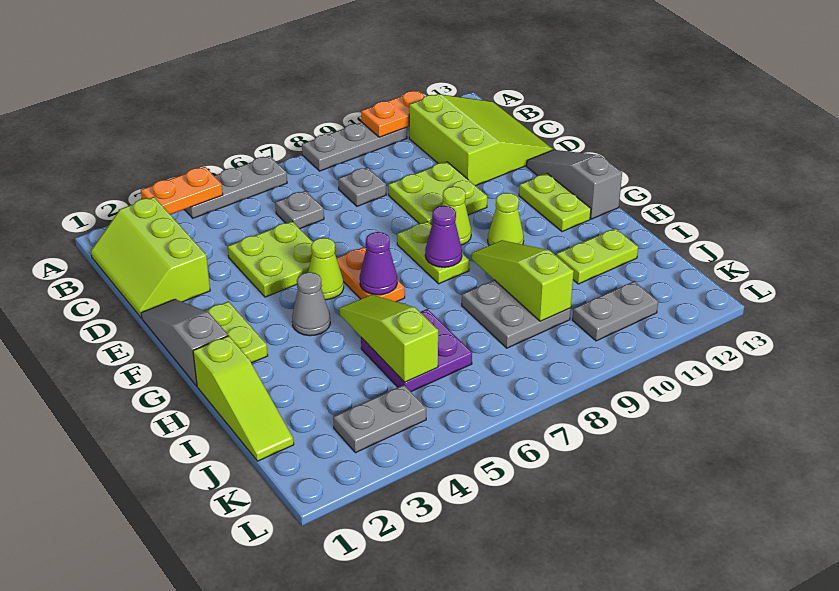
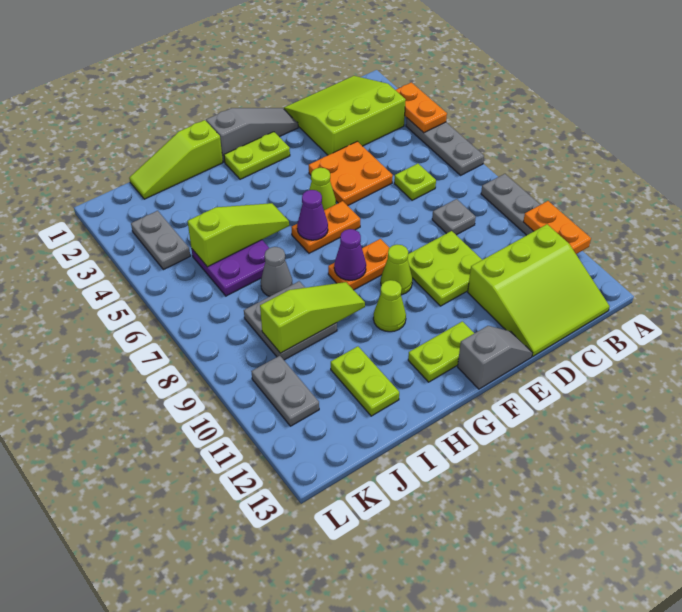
lime 2x3 slope [91,197,210,318] -> lime 3x3 slope [284,76,406,155]
grey 1x1 plate [275,191,324,229] -> lime 1x1 plate [394,164,436,200]
lime 2x2 plate [228,221,312,297] -> orange 2x2 plate [309,141,393,206]
grey 1x3 slope [527,150,622,219] -> grey 1x2 slope [458,326,532,389]
lime 1x2 plate [397,222,469,284] -> orange 1x2 plate [328,239,389,290]
grey 1x1 cone [292,272,330,336] -> grey 1x1 cone moved to [261,247,293,296]

